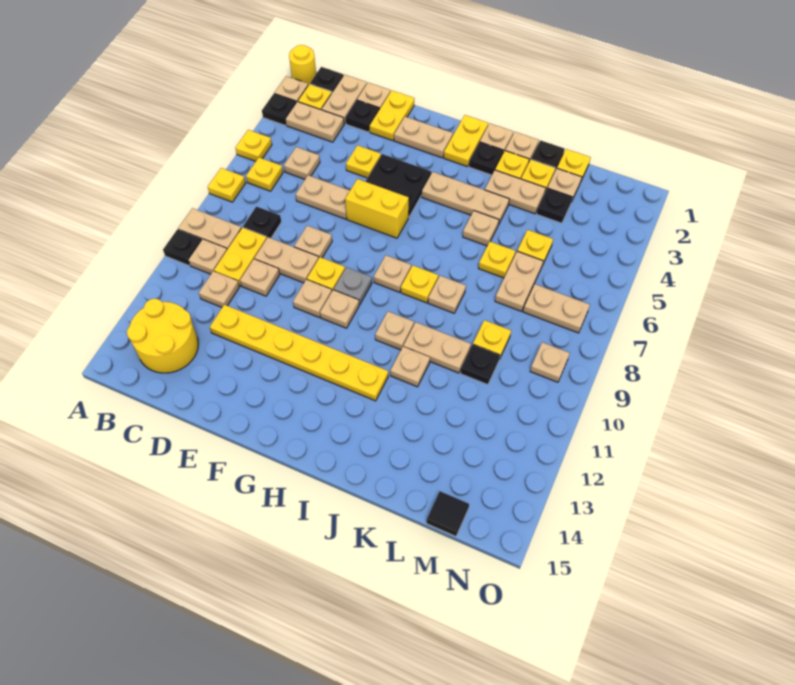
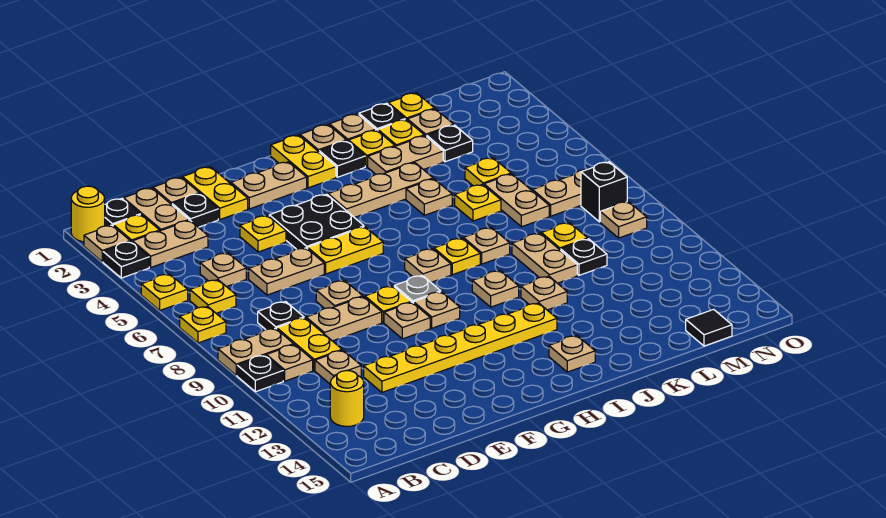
yellow 2x2 round brick [127,299,198,373] -> yellow 1x1 round brick [330,371,364,426]
tan 1x1 plate [240,259,280,296] -> tan 1x1 plate moved to [549,336,595,372]
yellow 1x2 brick [345,179,409,238] -> yellow 1x2 plate [308,227,383,274]
tan 1x2 plate [403,322,471,373] -> tan 1x2 plate turned to [512,233,577,283]
none -> black 1x1 brick [581,162,627,222]

